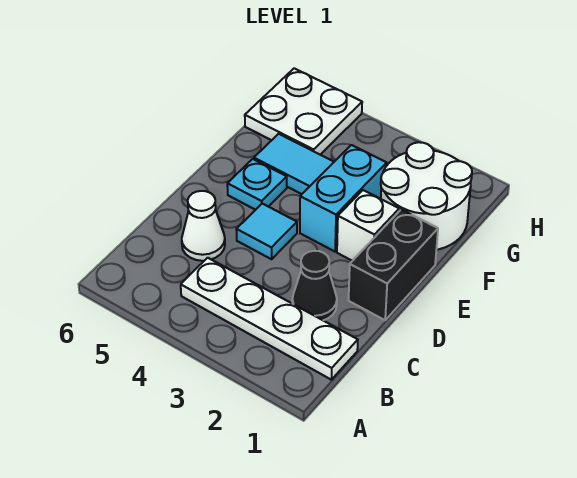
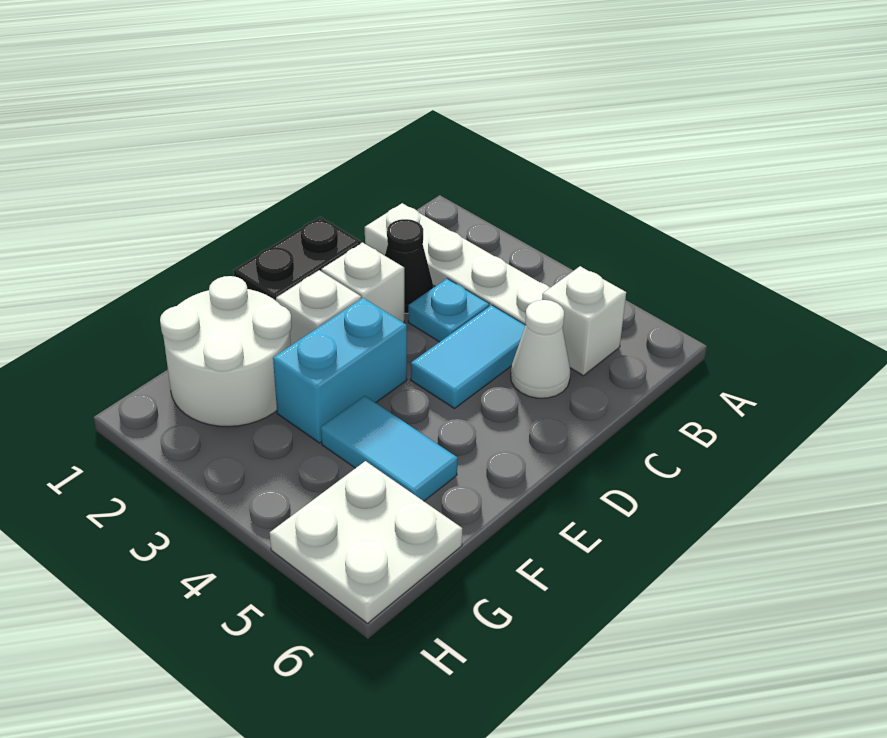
none -> white 1x1 brick [542,266,626,376]
none -> white 1x1 brick [321,243,404,323]
cyan 1x1 tile [236,204,297,259] -> cyan 1x2 tile [411,305,526,408]
cyan 1x1 plate [227,159,287,210] -> cyan 1x1 plate moved to [408,279,489,342]

